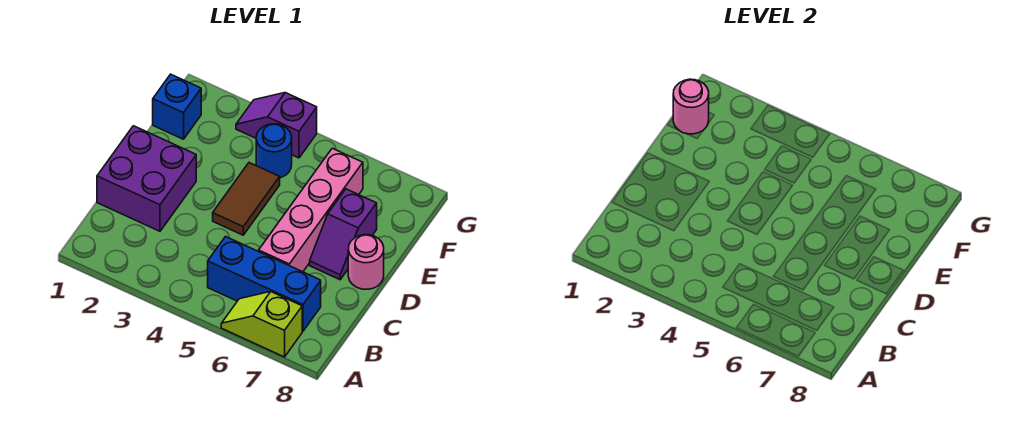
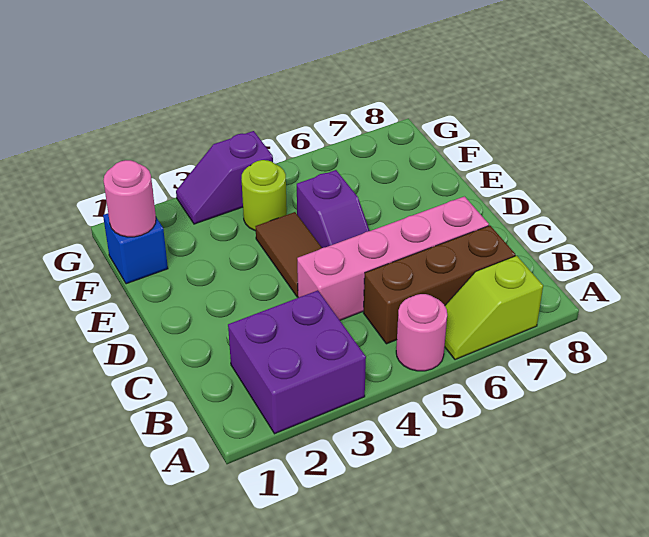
blue 1x3 brick [208,237,321,331] -> brown 1x3 brick [364,226,515,344]
purple 2x2 brick [97,126,196,231] -> purple 2x2 brick moved to [228,290,366,434]
pink 1x4 brick [259,148,363,272] -> pink 1x4 brick turned to [297,196,489,320]
purple 1x2 slope [310,189,377,280] -> purple 1x2 slope moved to [297,170,370,248]
pink 1x1 round brick [348,235,384,289] -> pink 1x1 round brick moved to [396,294,447,371]
blue 1x1 round brick [256,124,292,178] -> lime 1x1 round brick [242,160,287,231]

